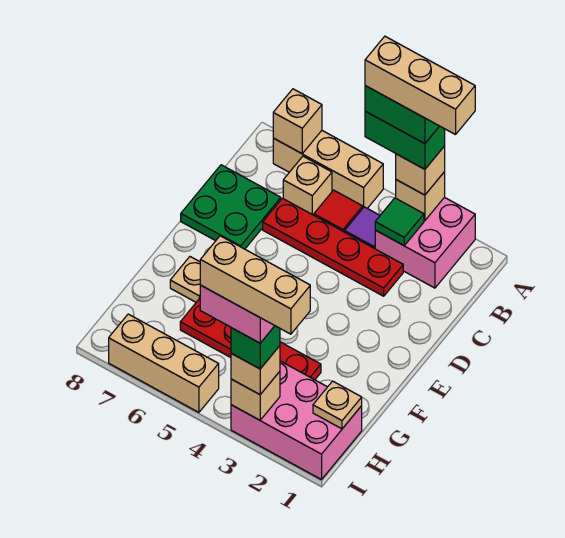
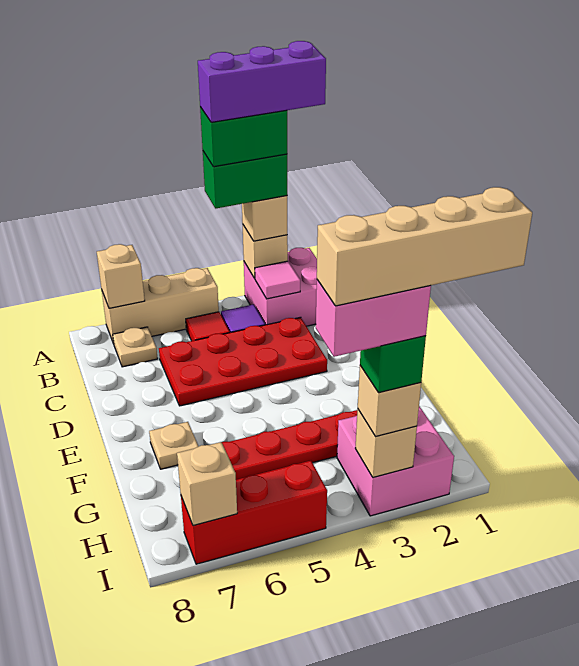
tan 1x3 brick [365,36,475,135] -> purple 1x3 brick [198,41,326,122]
green 1x1 tile [375,198,424,246] -> pink 1x1 tile [255,261,300,299]
tan 1x1 brick [283,156,332,215] -> tan 1x1 brick moved to [177,442,237,525]
red 1x4 plate [263,198,403,296] -> red 2x4 plate [159,317,327,406]
green 2x2 plate [181,165,281,249] -> none
pink 2x3 brick [231,361,362,480] -> pink 2x2 brick [337,406,454,516]
tan 1x1 plate [313,381,362,429] -> tan 1x1 plate moved to [113,327,158,367]
tan 1x3 brick [200,236,310,334] -> tan 1x4 brick [317,187,532,306]
tan 1x3 brick [109,314,219,412] -> red 1x3 brick [181,461,327,564]

